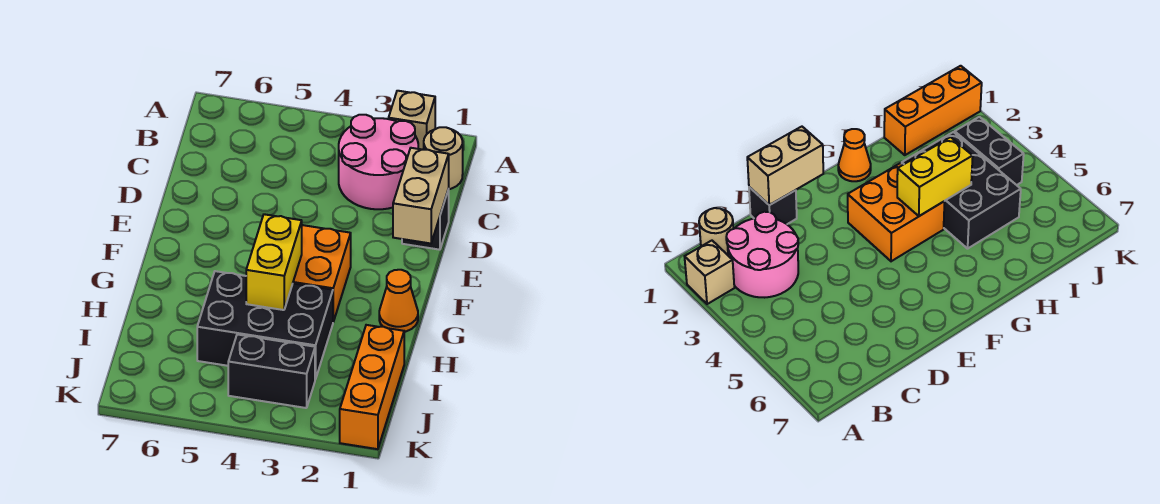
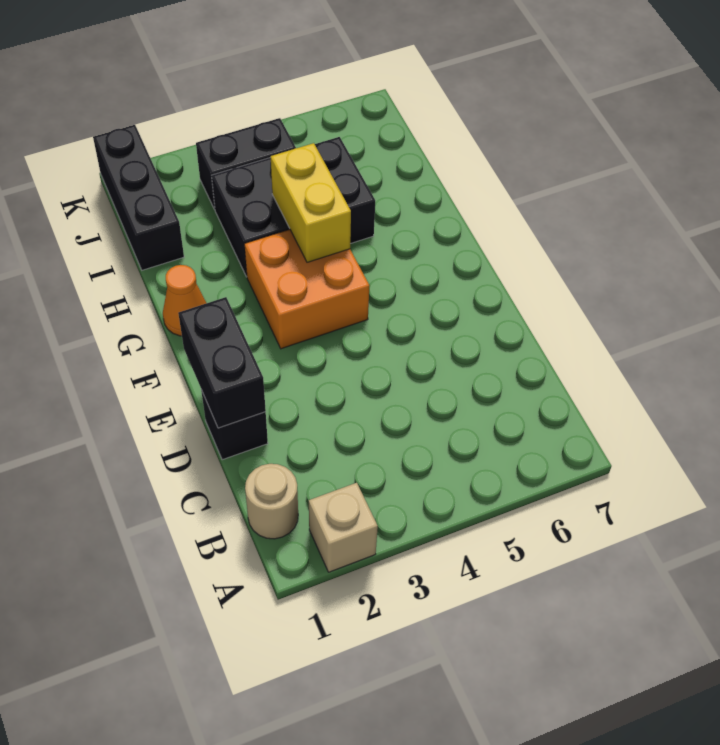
pink 2x2 round brick [339,115,418,209] -> none
tan 1x2 brick [393,148,449,243] -> black 1x2 brick [178,297,266,428]
orange 1x3 brick [340,325,404,449] -> black 1x3 brick [93,125,184,270]

